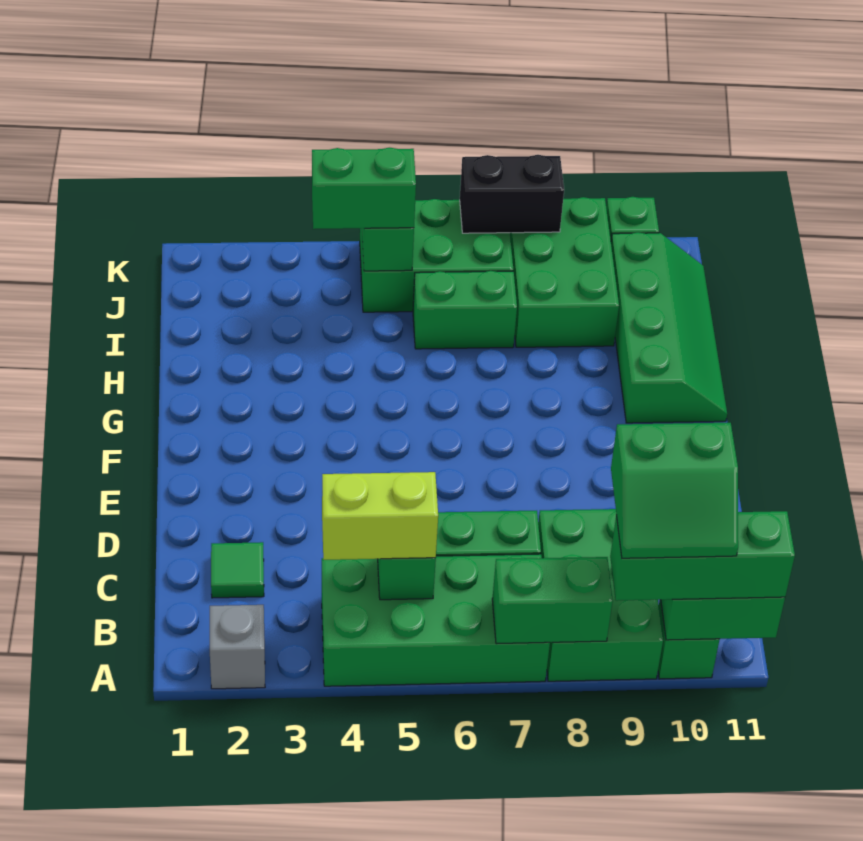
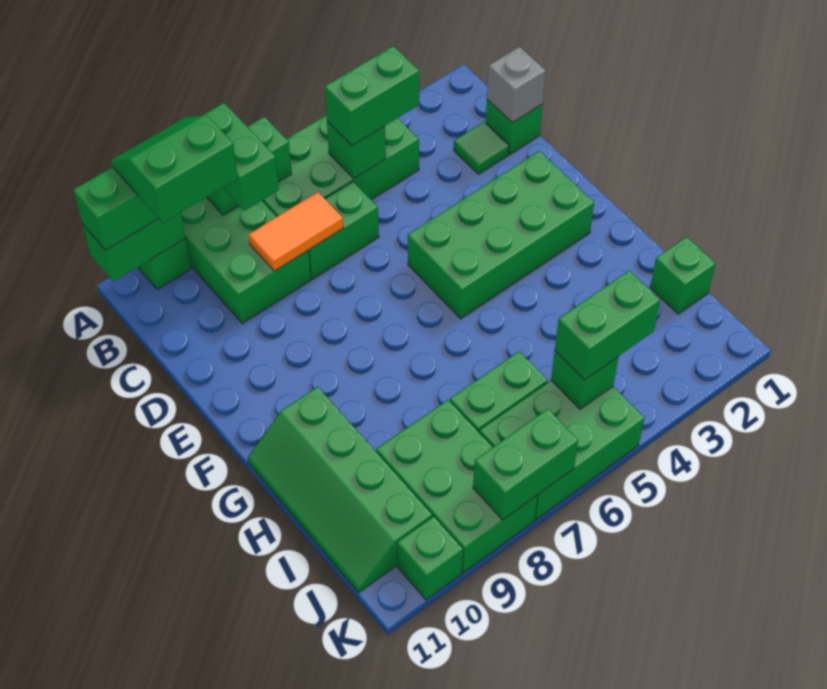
grey 1x1 brick [210,605,265,689] -> grey 1x1 brick moved to [487,47,546,123]
none -> green 1x2 brick [202,103,279,211]
lime 1x2 brick [322,472,438,560] -> green 1x2 brick [325,46,419,146]
none -> green 1x1 brick [486,99,543,154]
none -> orange 1x2 tile [249,192,343,271]
none -> green 2x4 brick [408,151,594,319]
none -> green 1x1 brick [650,237,716,314]
black 1x2 brick [460,155,564,233] -> green 1x2 brick [473,409,578,520]

